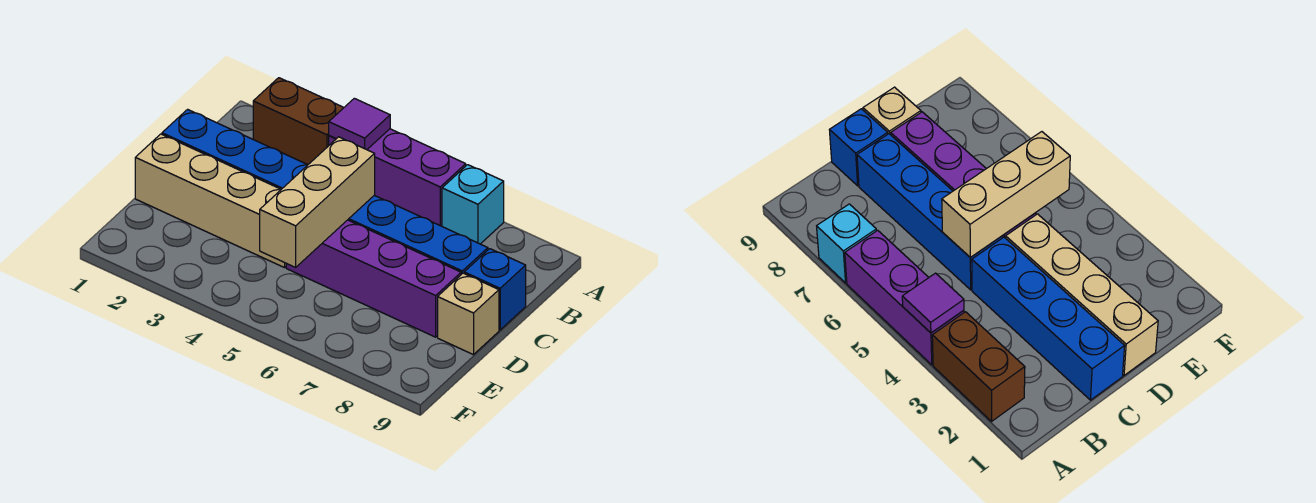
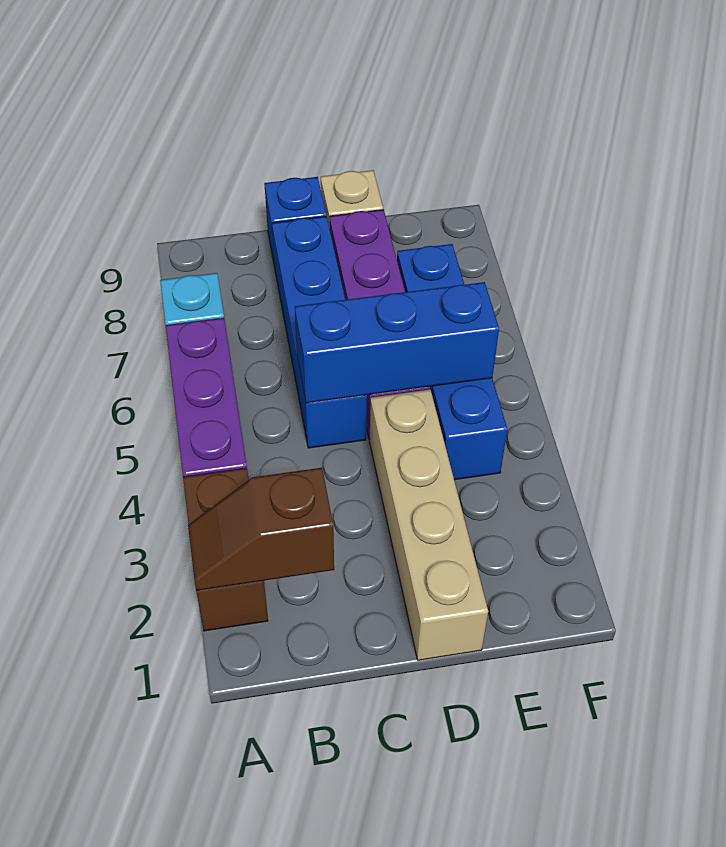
none -> brown 1x2 slope [188,468,334,591]
purple 1x1 tile [329,98,390,150] -> none
blue 1x4 brick [162,109,307,189] -> blue 1x4 brick moved to [397,244,507,480]
tan 1x3 brick [260,137,375,267] -> blue 1x3 brick [295,282,499,403]

